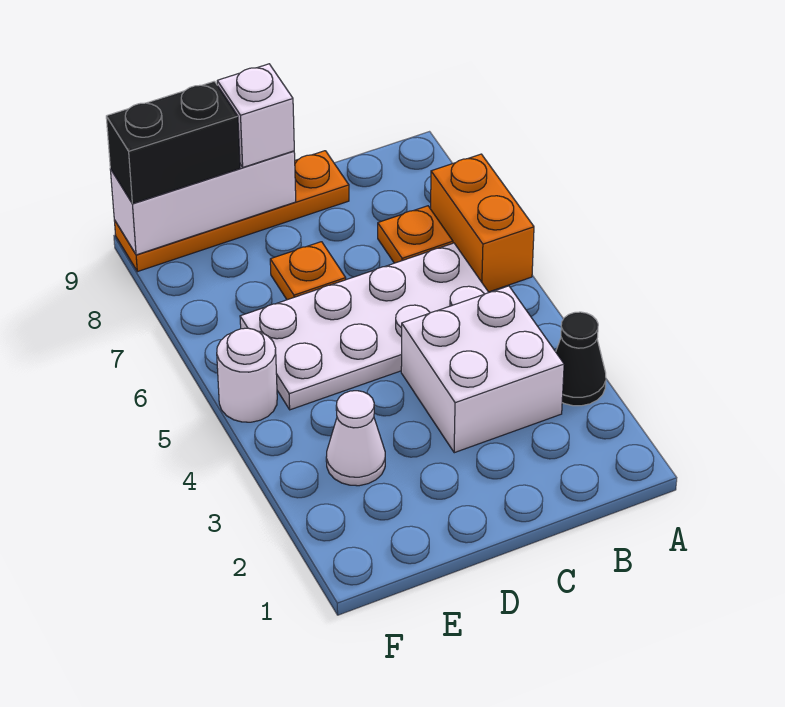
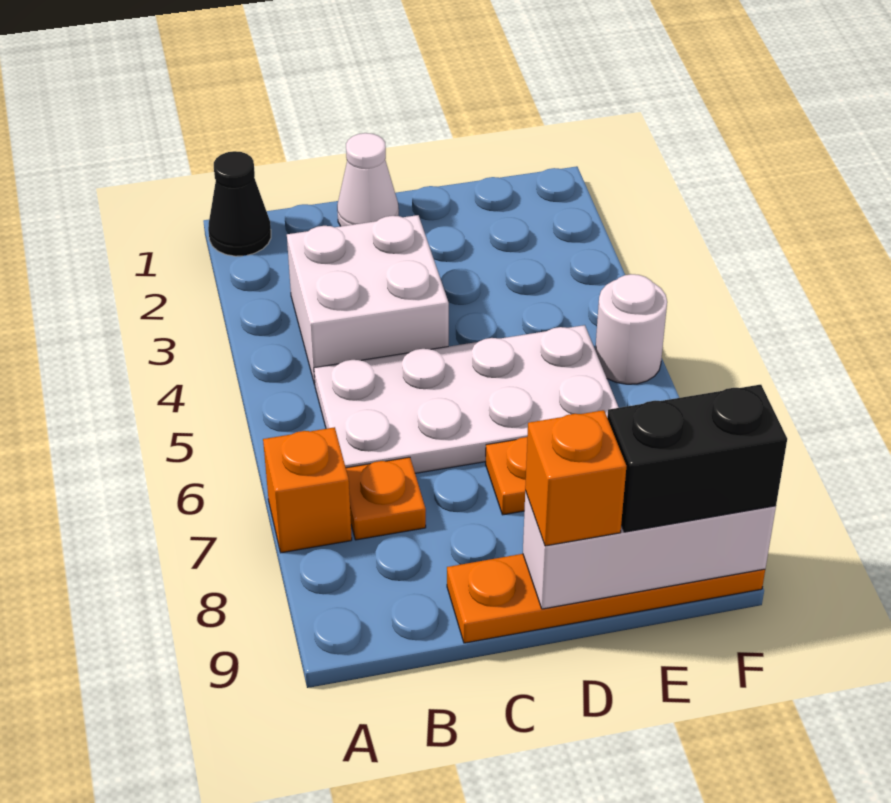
black 1x1 cone [556,312,606,406] -> black 1x1 cone moved to [208,151,271,256]
orange 1x2 brick [431,154,534,292] -> orange 1x1 brick [263,427,352,553]
white 1x1 brick [217,64,294,167] -> orange 1x1 brick [525,410,626,546]
white 1x1 cone [326,391,385,486] -> white 1x1 cone moved to [337,133,399,226]

